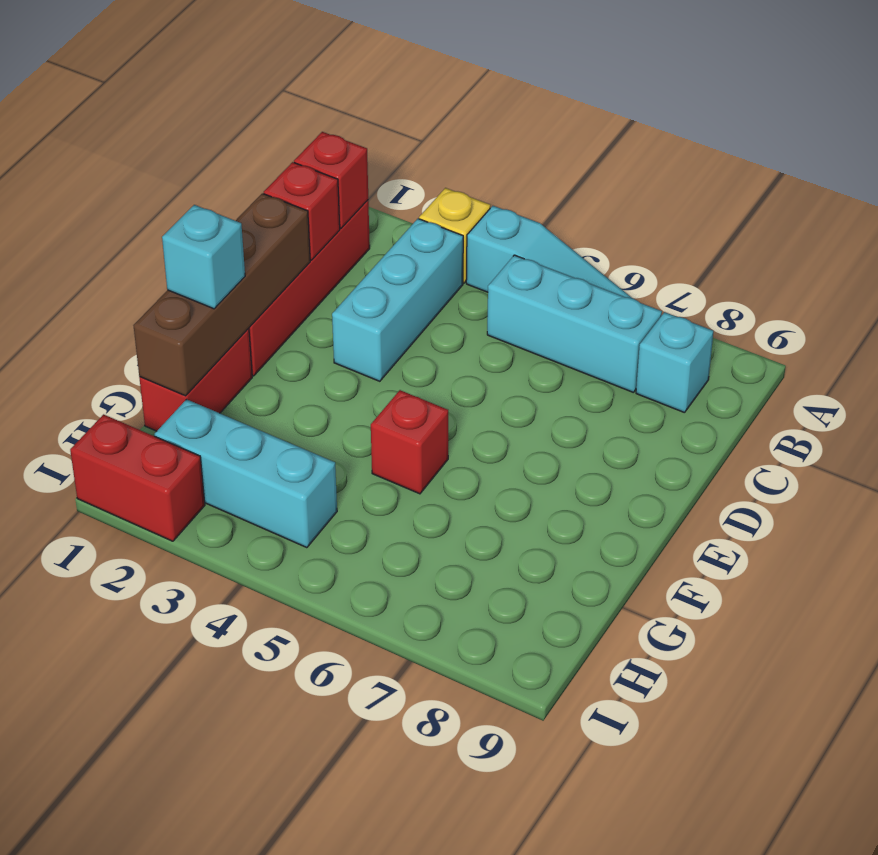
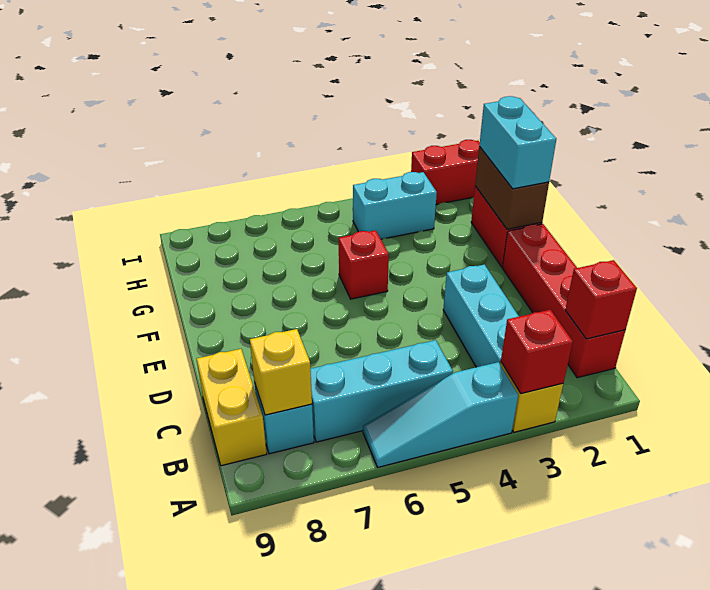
none -> yellow 1x1 brick [250,329,312,415]
none -> yellow 1x2 brick [197,349,267,466]
red 1x1 brick [264,162,340,260] -> red 1x1 brick moved to [501,310,573,394]
brown 1x4 brick [133,193,310,396] -> brown 1x2 brick [475,147,549,229]
cyan 1x1 brick [162,205,245,309] -> cyan 1x2 brick [479,96,556,189]
cyan 1x3 brick [154,399,337,548] -> cyan 1x2 brick [353,172,437,239]

